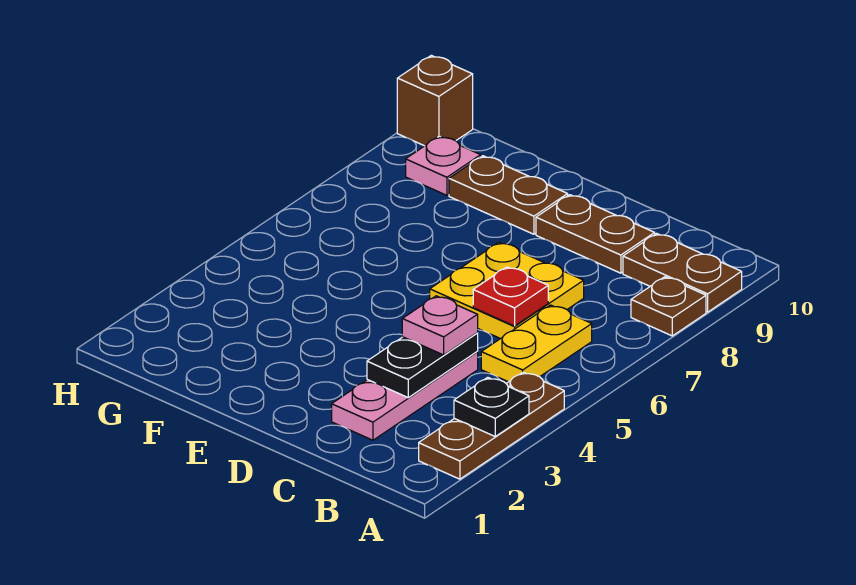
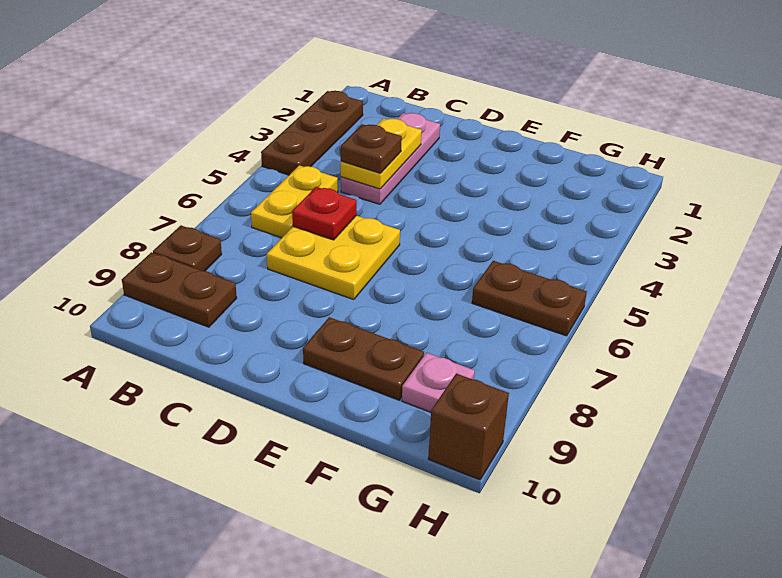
black 1x1 plate [454,377,529,436] -> none
black 1x2 plate [367,333,478,398] -> yellow 1x2 plate [341,118,422,189]
pink 1x1 plate [402,296,478,355] -> brown 1x1 plate [341,124,402,173]
brown 1x2 plate [536,195,655,273] -> brown 1x2 plate moved to [472,261,587,336]

